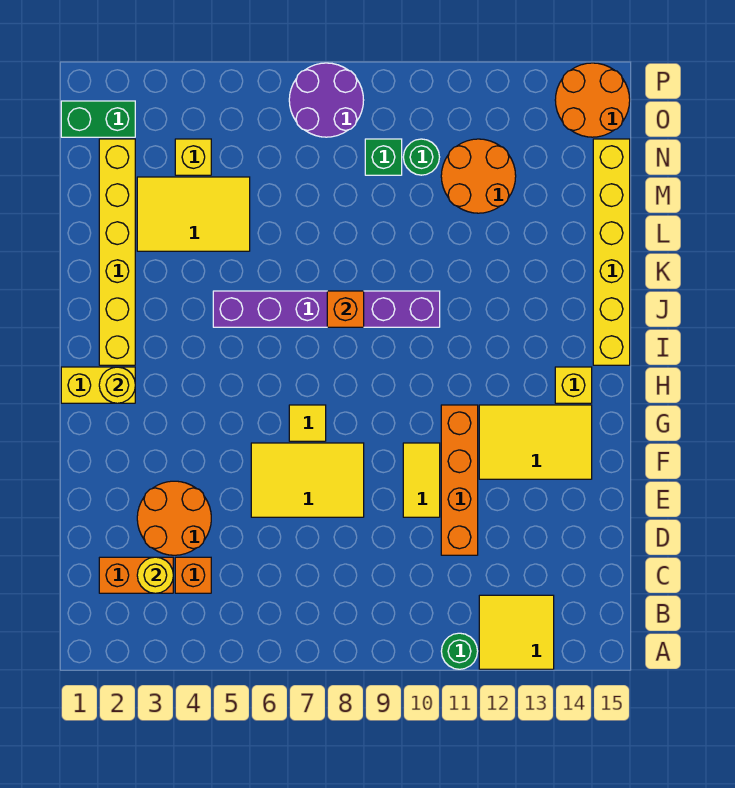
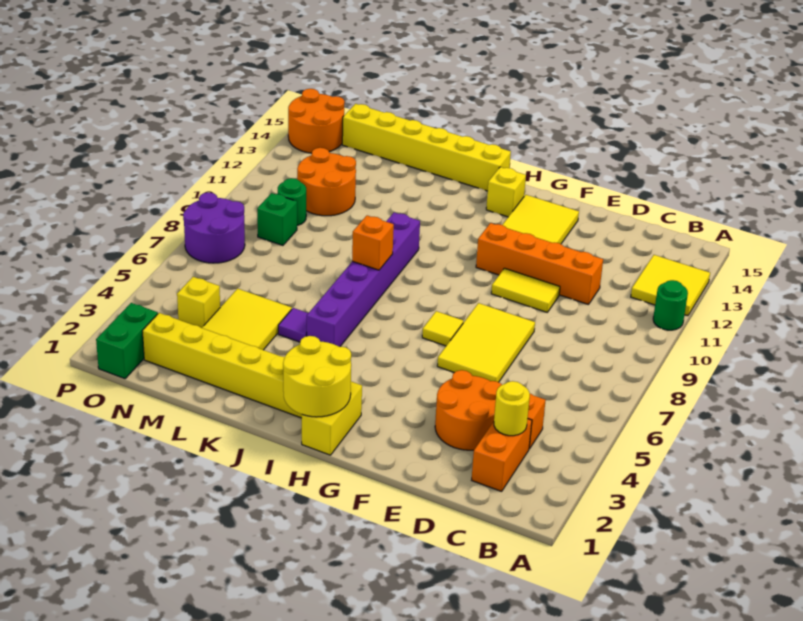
yellow 1x1 round brick [99,367,135,403] -> yellow 2x2 round brick [283,336,351,417]
none -> purple 1x1 tile [278,308,308,342]

